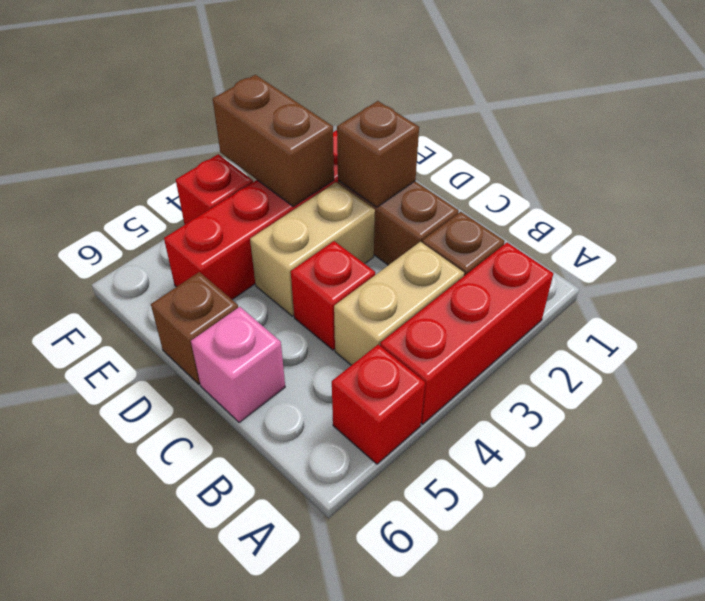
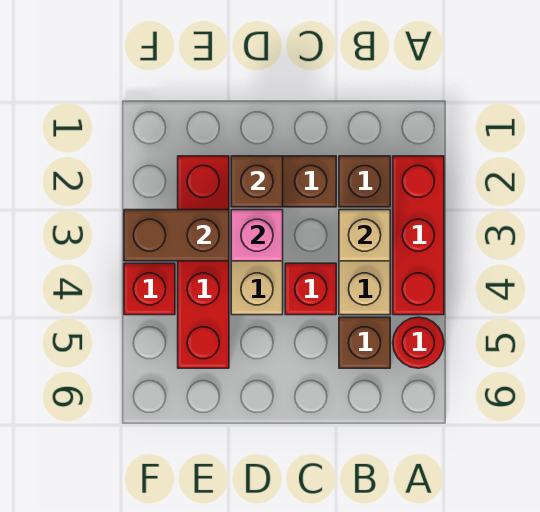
red 1x1 brick [332,345,425,464] -> red 1x1 round brick [393,317,444,368]
none -> tan 1x1 brick [339,210,390,261]
pink 1x1 brick [191,307,285,423] -> pink 1x1 brick moved to [231,210,283,261]
brown 1x1 brick [151,272,238,384] -> brown 1x1 brick moved to [339,317,390,368]

